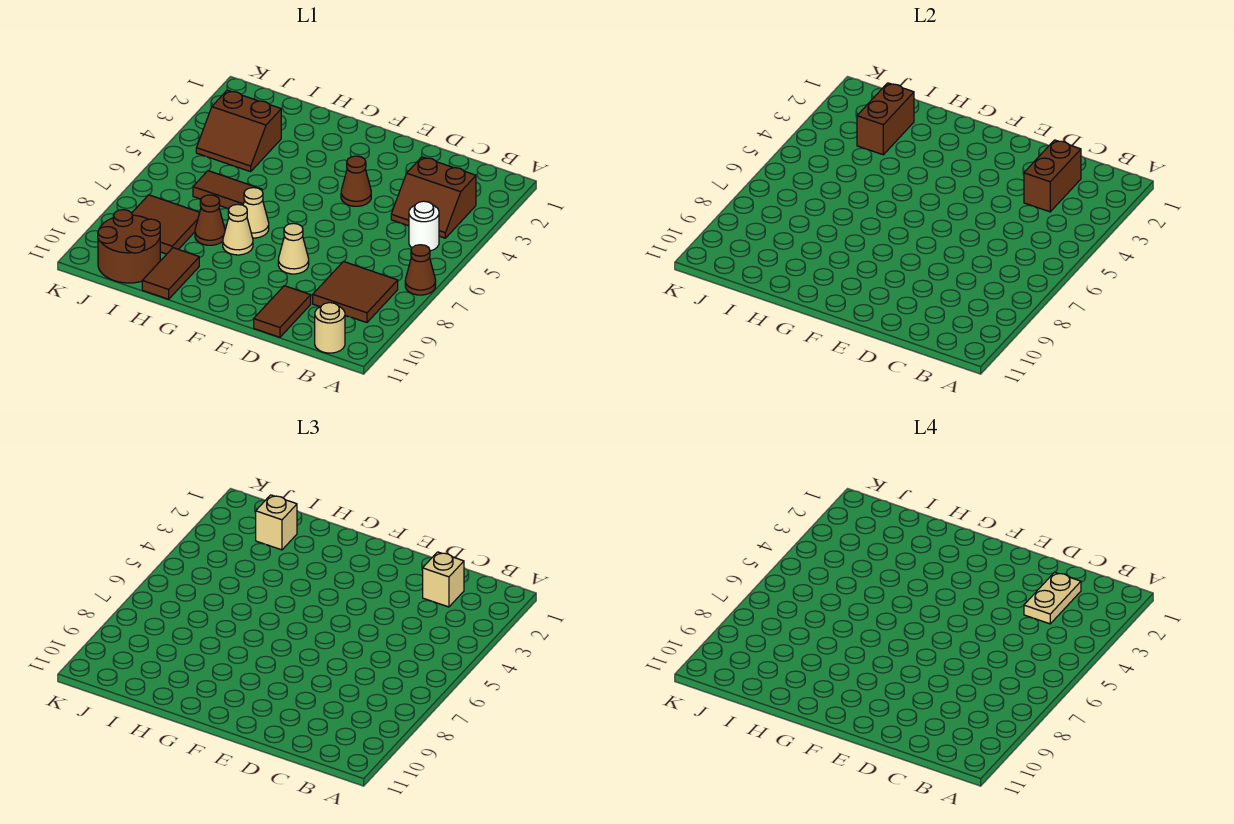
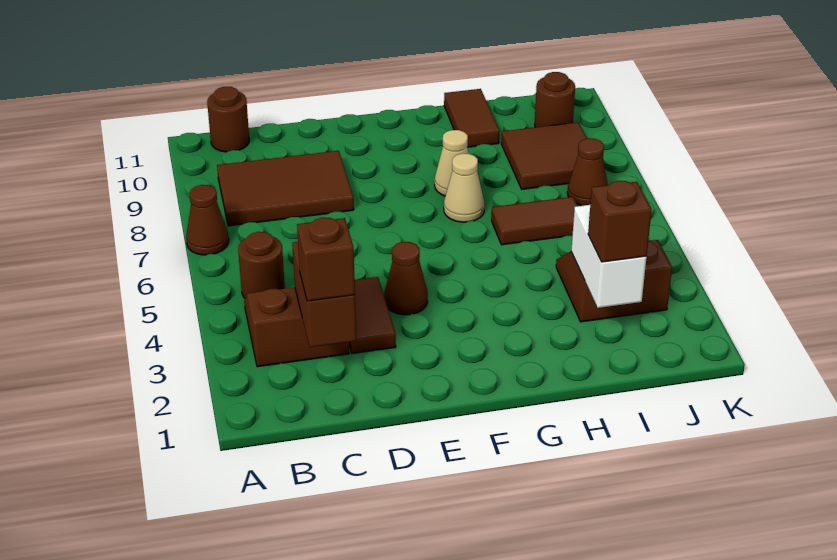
white 1x1 round brick [409,201,439,251] -> brown 1x1 round brick [238,232,285,298]
brown 2x2 tile [313,261,398,323] -> brown 2x3 tile [217,151,354,226]
tan 1x1 round brick [315,303,345,353] -> brown 1x1 round brick [207,87,249,152]
tan 1x1 brick [423,552,464,607] -> brown 1x1 brick [297,218,355,301]
tan 1x2 plate [1024,572,1081,624] -> none
brown 1x2 tile [254,286,311,337] -> brown 1x2 tile moved to [349,277,396,354]
tan 1x1 cone [278,223,309,274] -> none
brown 1x1 cone [195,195,225,245] -> brown 1x1 cone moved to [567,138,608,206]
brown 1x2 brick [857,83,914,155] -> white 1x2 brick [571,205,646,308]
tan 1x1 brick [256,495,297,550] -> brown 1x1 brick [588,181,652,262]
brown 2x2 round brick [98,210,160,283] -> brown 1x1 round brick [535,72,575,127]

